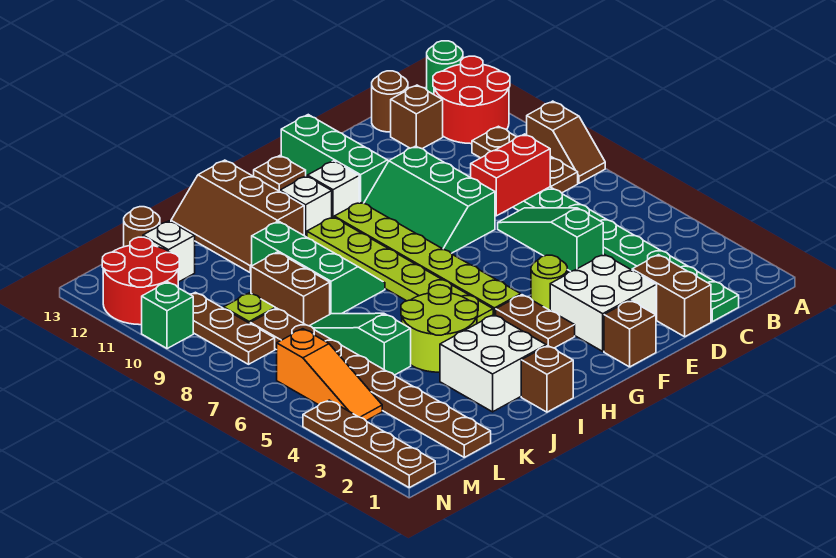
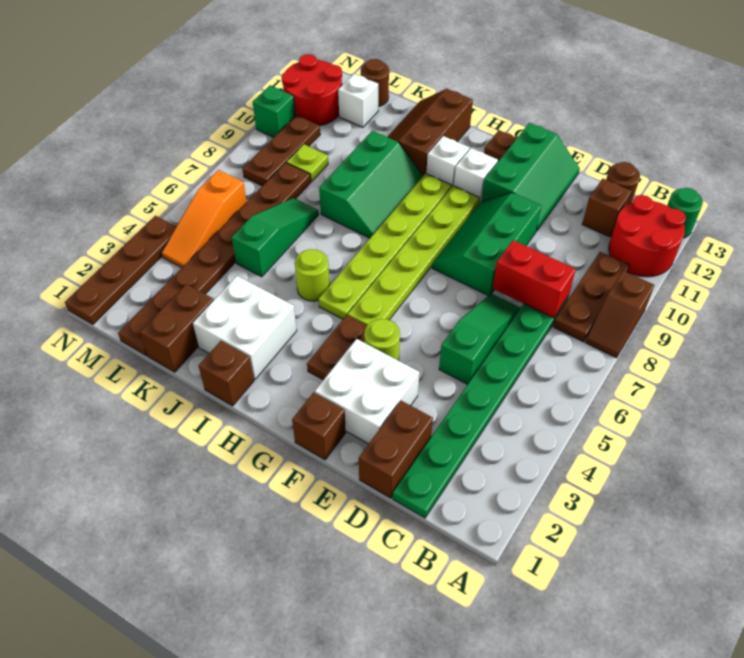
lime 2x2 round brick [401,285,478,372] -> lime 1x1 round brick [295,249,330,301]
brown 1x2 brick [251,252,330,326] -> brown 1x2 brick moved to [140,284,214,372]

